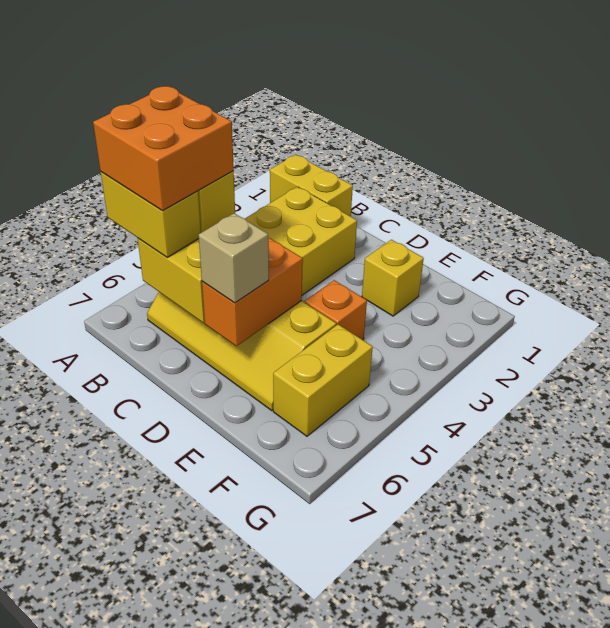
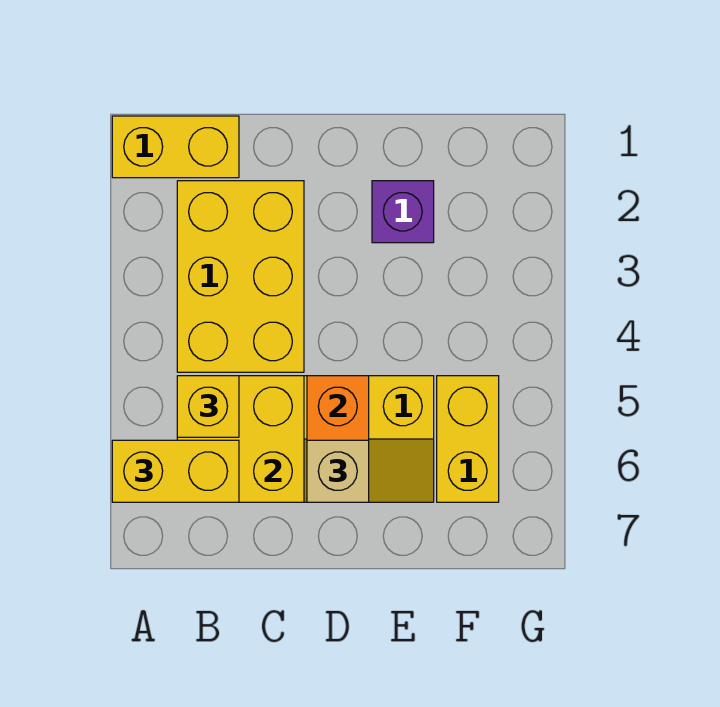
orange 2x2 brick [93,86,234,211] -> none
yellow 1x1 brick [362,240,424,316] -> purple 1x1 brick [372,181,434,243]
orange 1x1 brick [305,280,367,340] -> none

